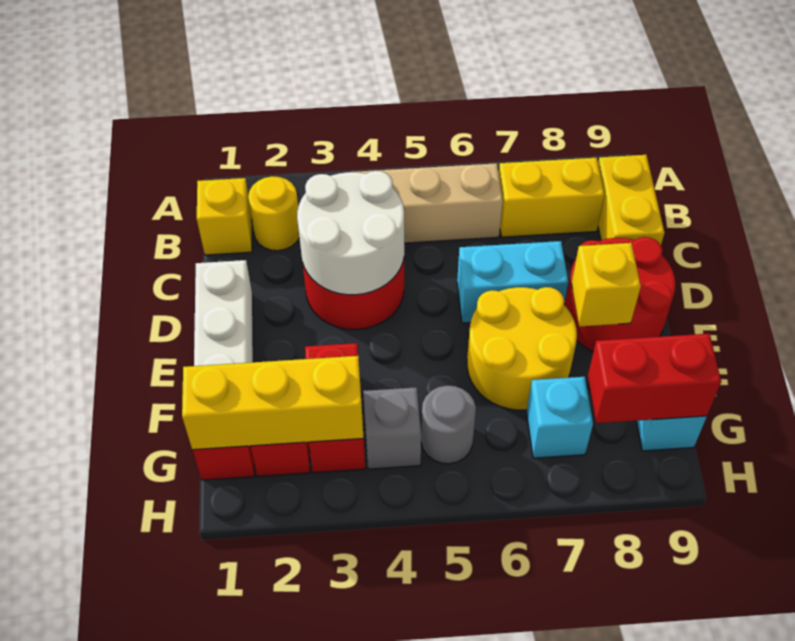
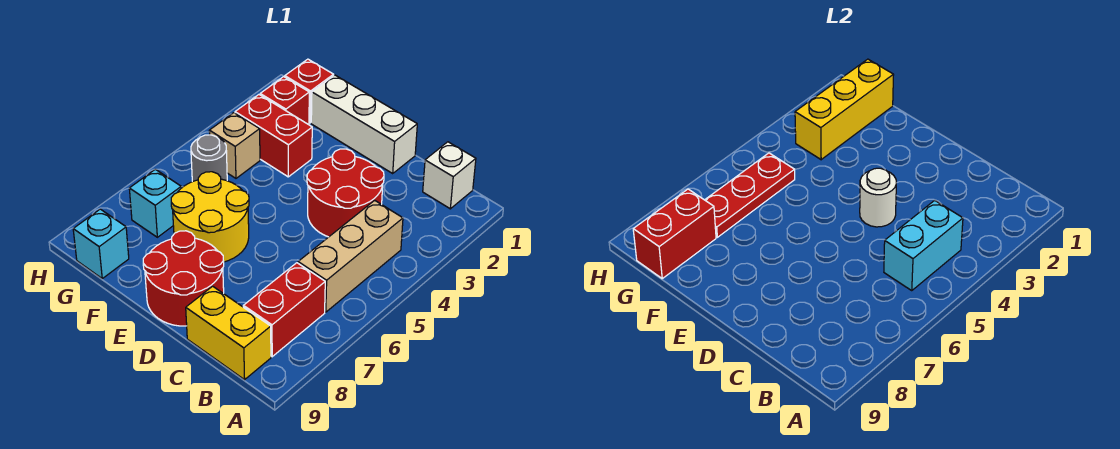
yellow 1x1 brick [197,178,252,255] -> white 1x1 brick [423,142,476,209]
yellow 1x1 round brick [248,176,299,251] -> none
yellow 1x2 brick [499,158,604,237] -> red 1x2 brick [243,263,325,357]
white 2x2 round brick [297,171,404,295] -> white 1x1 round brick [860,168,896,227]
cyan 1x2 brick [457,241,568,323] -> cyan 1x2 brick moved to [884,200,963,290]
yellow 1x1 brick [571,243,641,327] -> none
grey 1x1 brick [363,387,421,469] -> tan 1x1 brick [209,113,260,178]
none -> red 1x3 plate [705,153,795,237]

